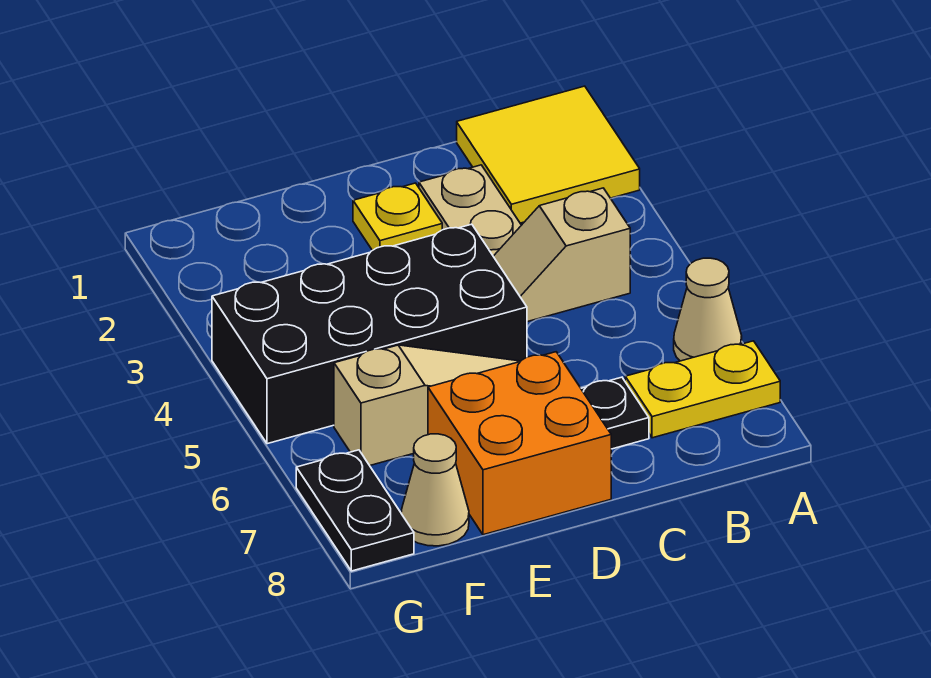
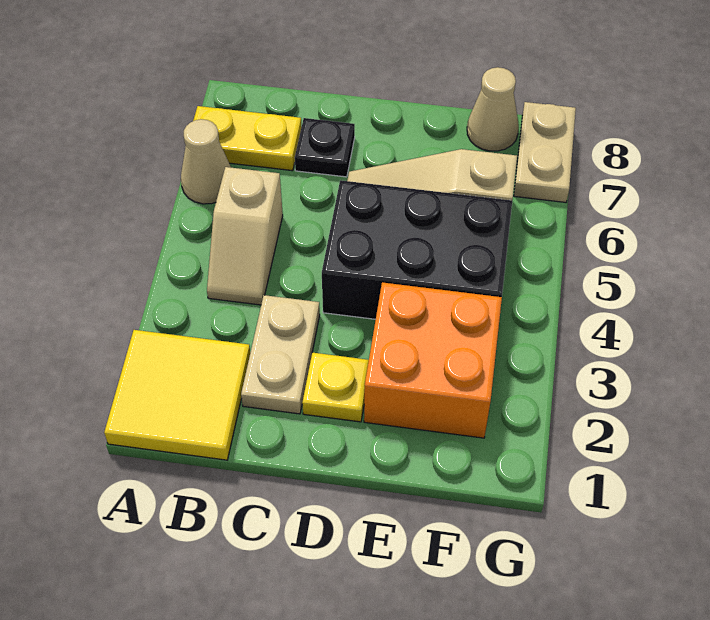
tan 1x2 slope [493,188,630,322] -> tan 1x2 slope turned to [207,167,283,305]
black 2x4 brick [212,224,527,444] -> black 2x3 brick [322,180,512,319]
orange 2x2 brick [428,352,611,535] -> orange 2x2 brick moved to [364,282,502,438]
black 1x2 plate [296,450,414,571] -> tan 1x2 plate [514,102,576,202]

